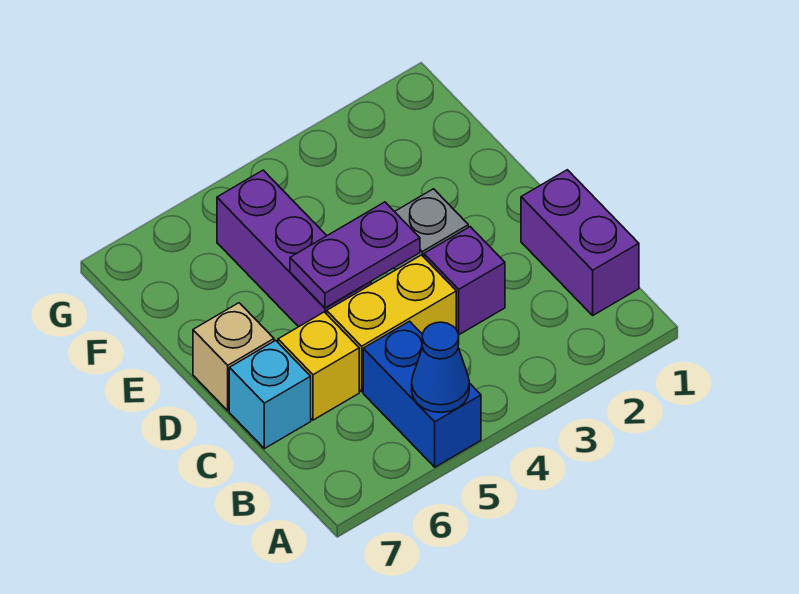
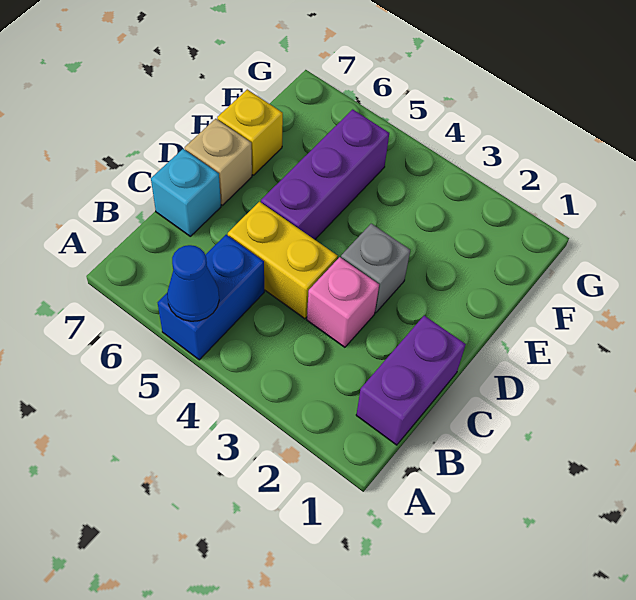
purple 1x1 brick [424,227,505,335] -> pink 1x1 brick [307,257,379,347]
yellow 1x1 brick [278,312,359,420] -> yellow 1x1 brick moved to [217,89,283,175]
purple 1x2 plate [290,202,420,308] -> none

